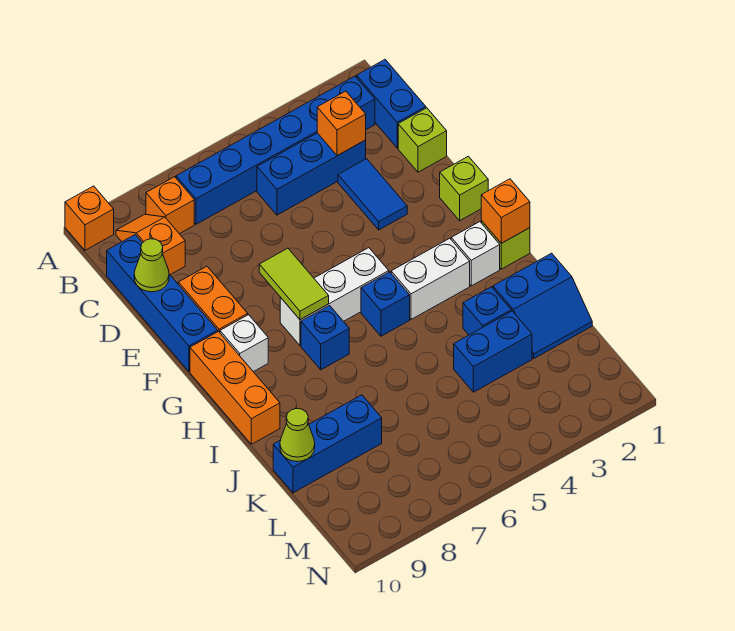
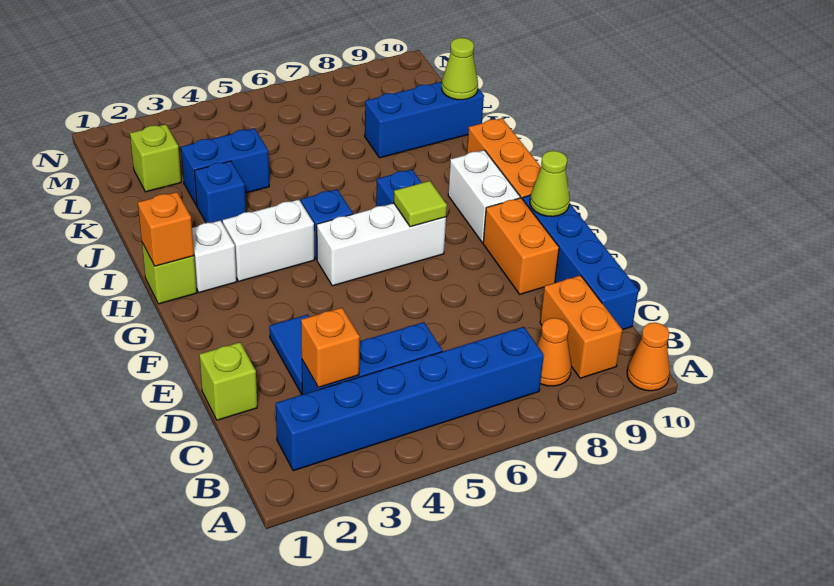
orange 1x1 brick [65,186,114,250] -> orange 1x1 cone [627,323,670,391]
blue 1x2 brick [357,60,426,148] -> none
orange 1x1 brick [146,177,194,234] -> orange 1x1 cone [537,318,571,386]
orange 1x2 slope [116,214,185,275] -> orange 1x2 brick [540,275,622,378]
lime 1x1 cone [134,239,169,292] -> lime 1x1 cone moved to [530,151,570,217]
lime 1x1 brick [440,156,488,221] -> lime 1x1 brick moved to [130,124,181,192]
lime 1x2 tile [259,248,329,320] -> lime 1x1 tile [394,181,447,227]
white 1x1 brick [220,315,268,372] -> white 1x2 brick [448,150,520,243]
blue 2x2 slope [493,253,592,358] -> none

